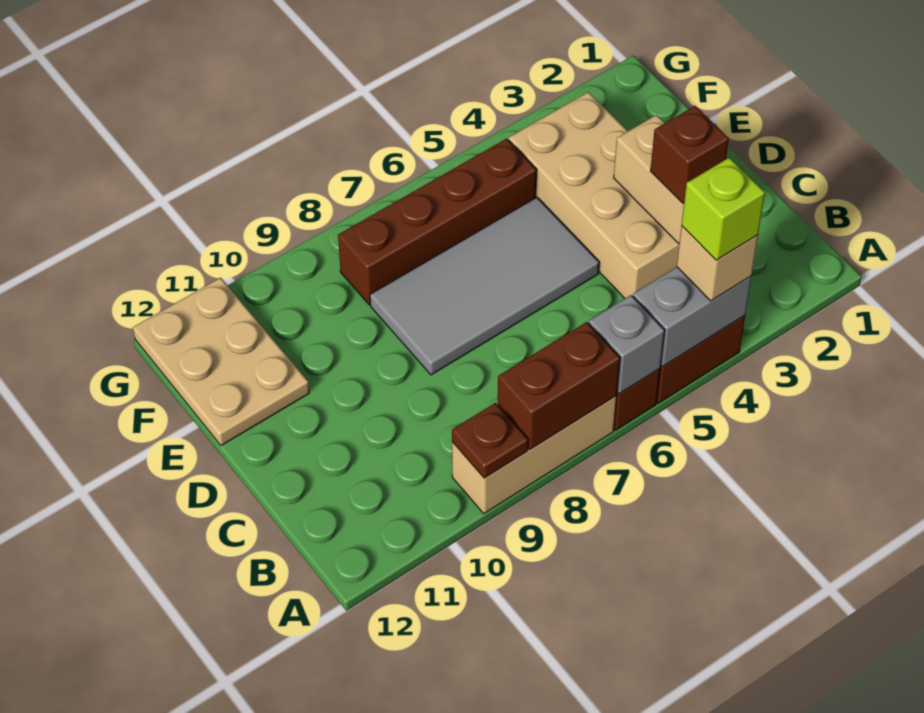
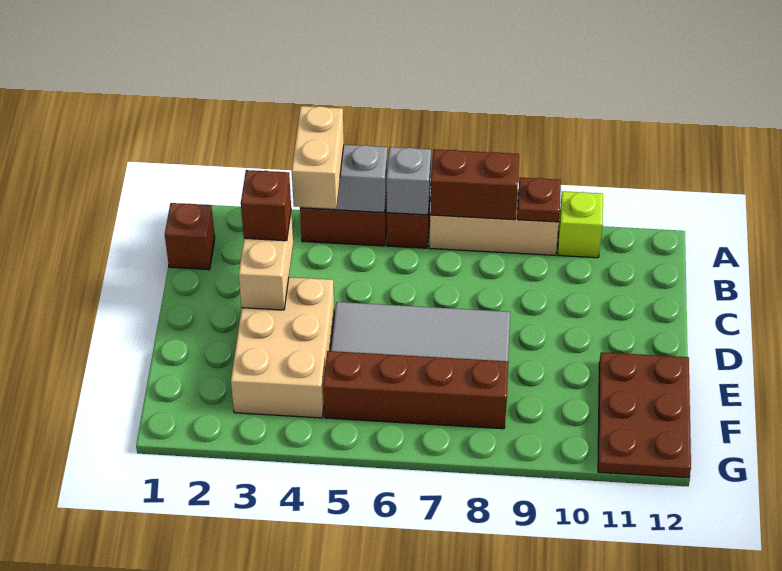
tan 1x1 brick [677,226,758,301] -> tan 1x2 brick [292,106,344,209]
lime 1x1 brick [682,158,765,260] -> lime 1x1 brick moved to [558,191,603,258]
none -> brown 1x1 brick [165,203,215,270]
tan 2x4 brick [509,92,679,298] -> tan 2x3 brick [231,277,334,418]
tan 2x3 plate [133,278,309,445] -> brown 2x3 plate [598,352,691,478]

